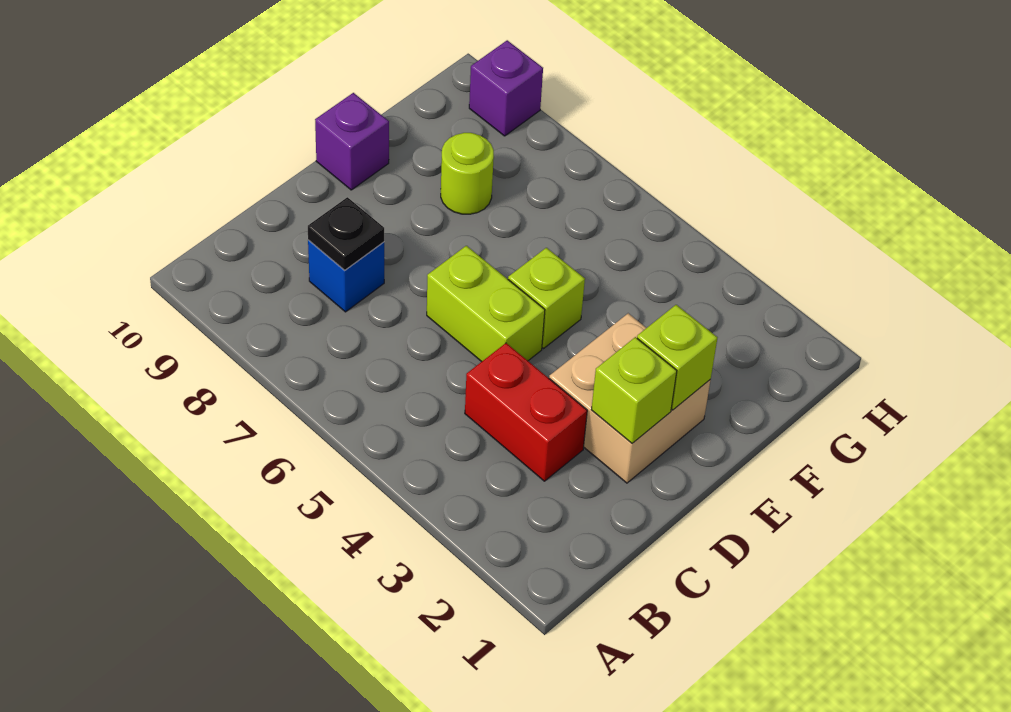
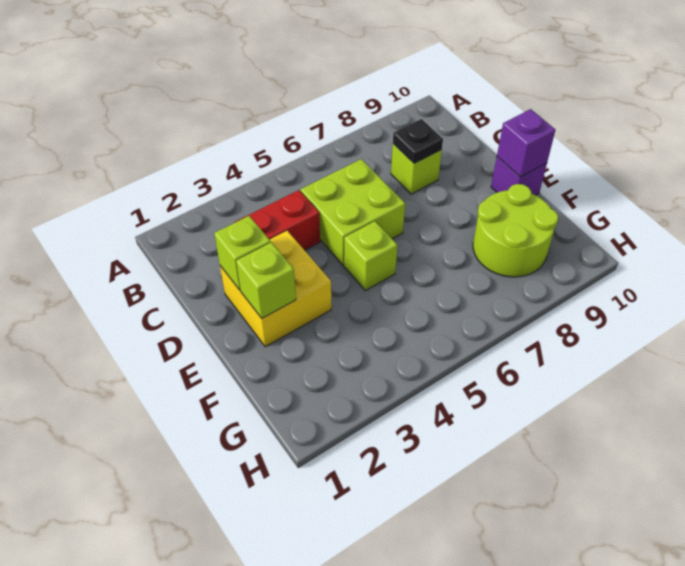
blue 1x1 brick [308,240,384,312] -> lime 1x1 brick [391,144,442,194]
tan 2x2 brick [549,313,710,483] -> yellow 2x2 brick [220,231,331,347]
lime 1x2 brick [427,246,545,362] -> lime 2x2 brick [301,159,405,265]
lime 1x1 round brick [441,133,494,214] -> lime 2x2 round brick [473,184,558,277]
purple 1x1 brick [469,40,543,136] -> purple 1x1 brick moved to [497,109,555,177]

